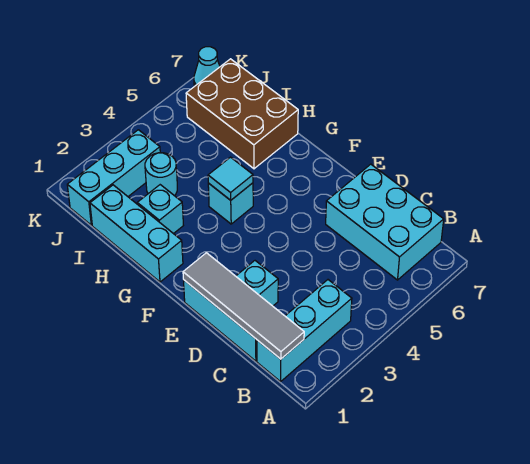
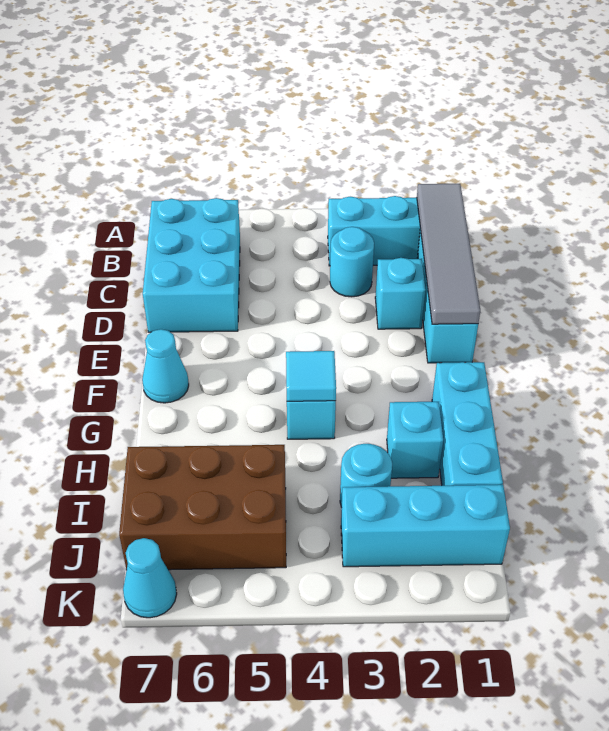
none -> cyan 1x1 round brick [330,227,374,297]
none -> cyan 1x1 cone [142,329,189,403]
brown 2x3 brick [186,59,298,169] -> brown 2x3 brick turned to [119,445,286,570]

